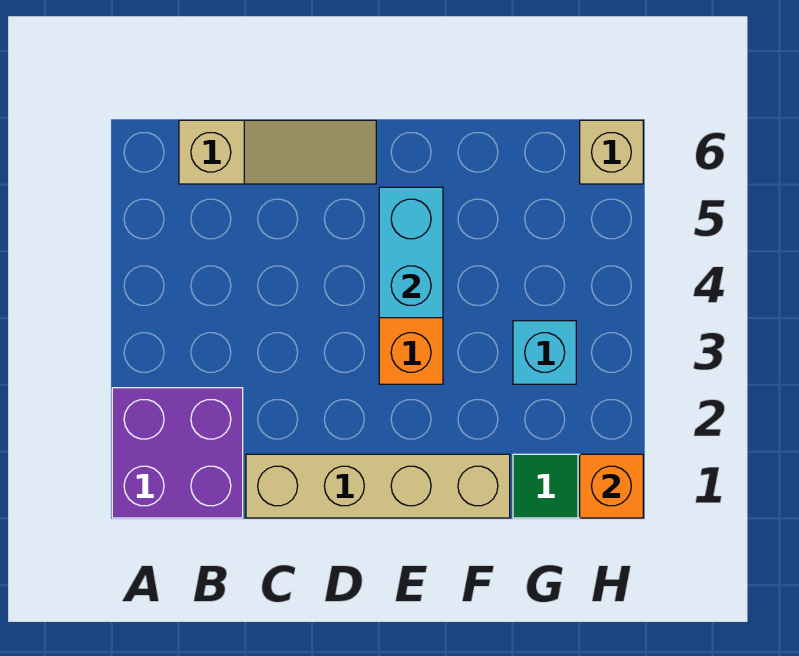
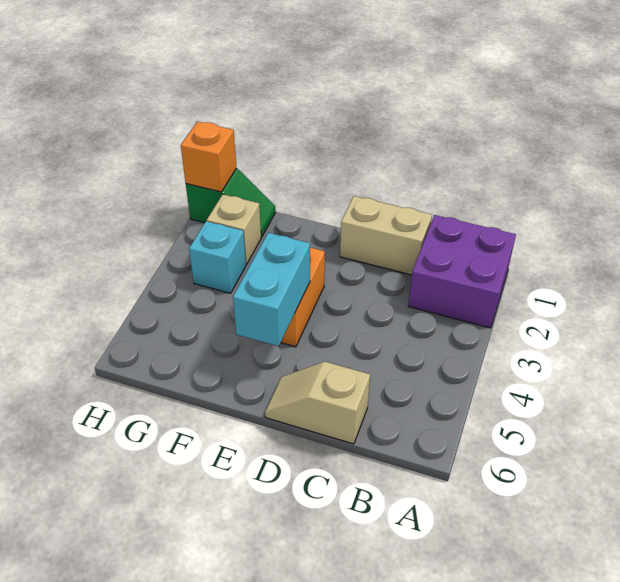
tan 1x3 slope [179,120,376,184] -> tan 1x2 slope [265,362,370,444]
tan 1x4 brick [246,454,510,518] -> tan 1x2 brick [340,196,432,275]
tan 1x1 brick [580,120,643,184] -> tan 1x1 brick moved to [207,194,261,264]

